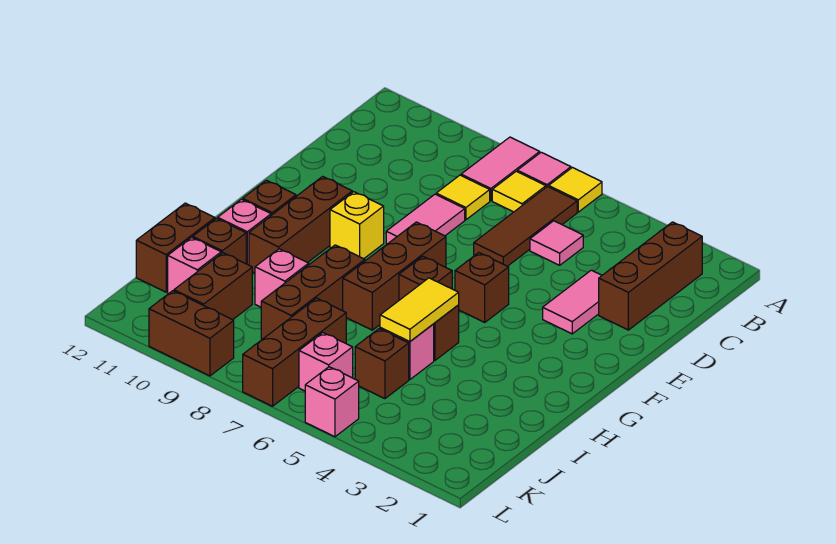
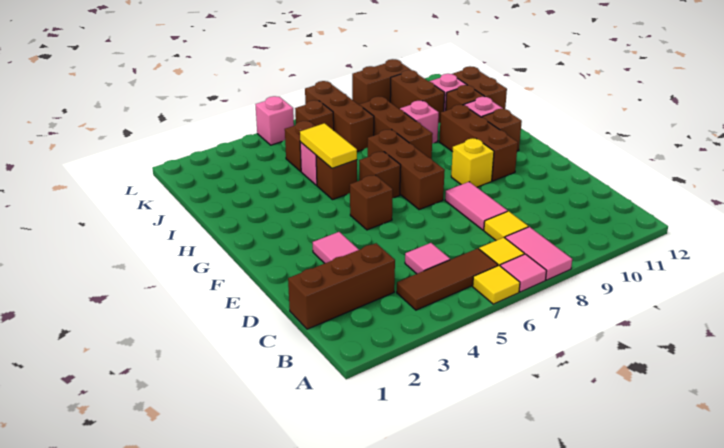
brown 1x3 brick [599,222,702,330] -> brown 1x3 brick turned to [288,243,395,329]
brown 1x3 tile [474,187,577,266] -> brown 1x3 tile turned to [397,248,498,310]
pink 1x1 brick [299,333,353,391] -> brown 1x1 brick [295,100,334,130]

